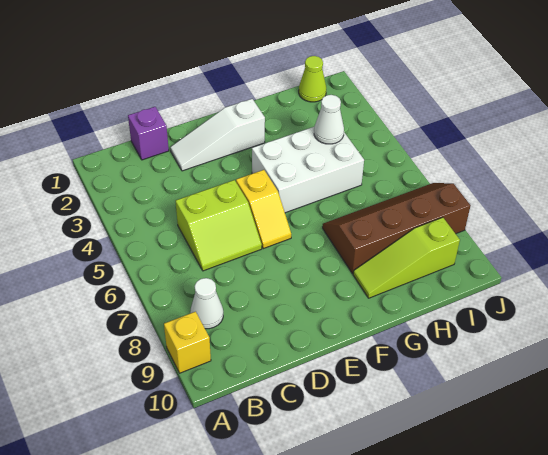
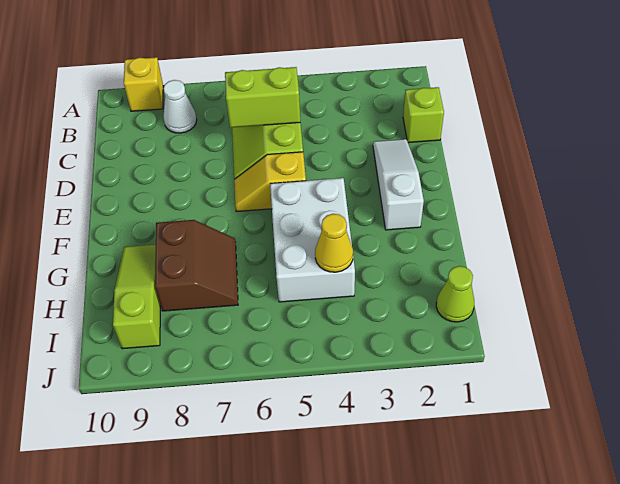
purple 1x1 brick [128,107,169,160] -> lime 1x1 brick [403,87,444,143]
none -> lime 1x2 brick [225,67,300,128]
brown 2x4 slope [322,183,471,274] -> brown 2x2 slope [155,220,238,311]
white 1x1 cone [314,95,344,144] -> yellow 1x1 cone [315,214,353,272]

